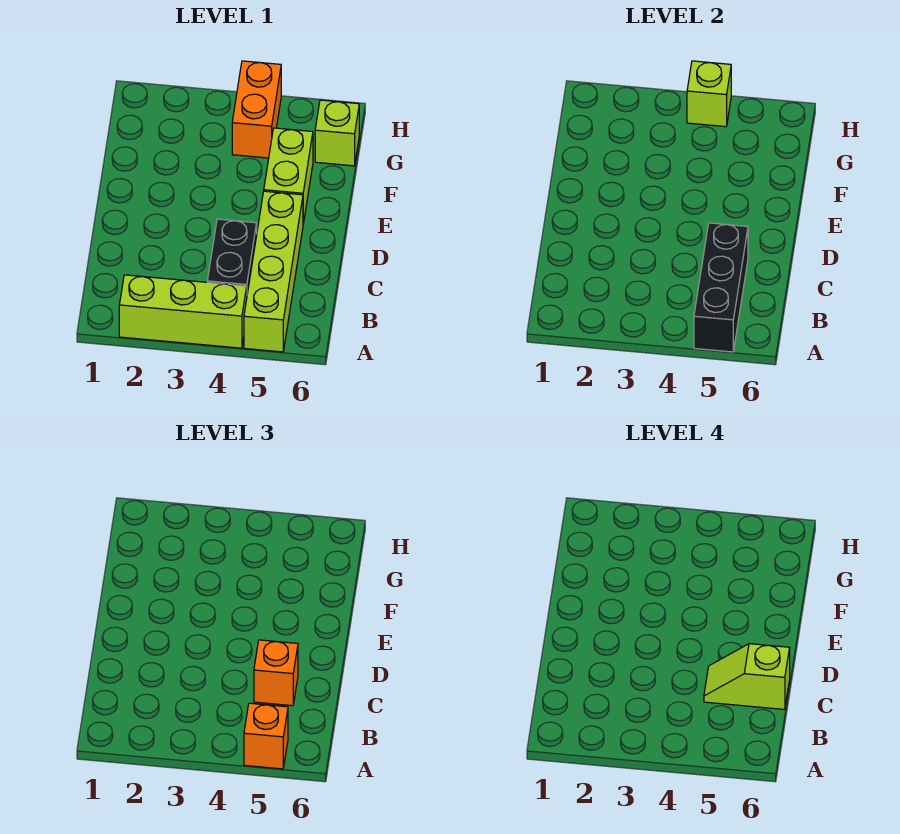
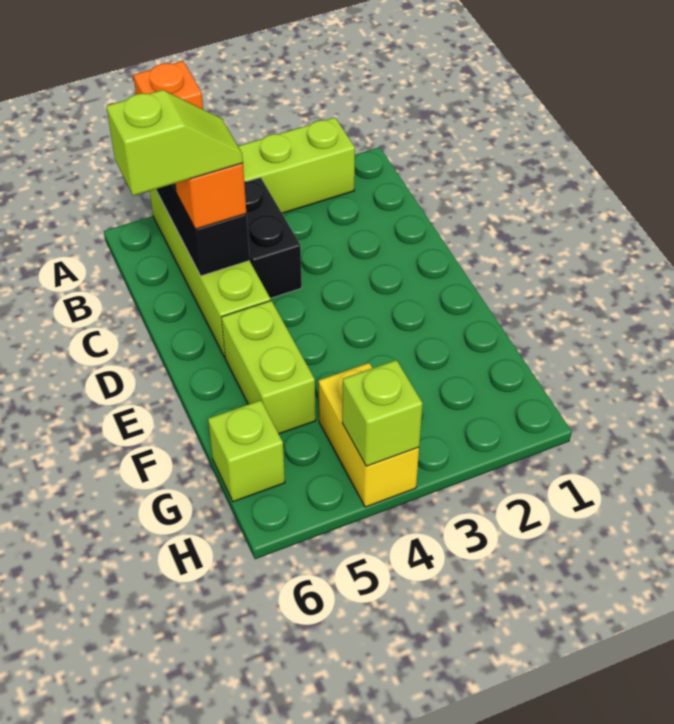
orange 1x2 brick [232,61,281,158] -> yellow 1x2 brick [319,363,419,507]

